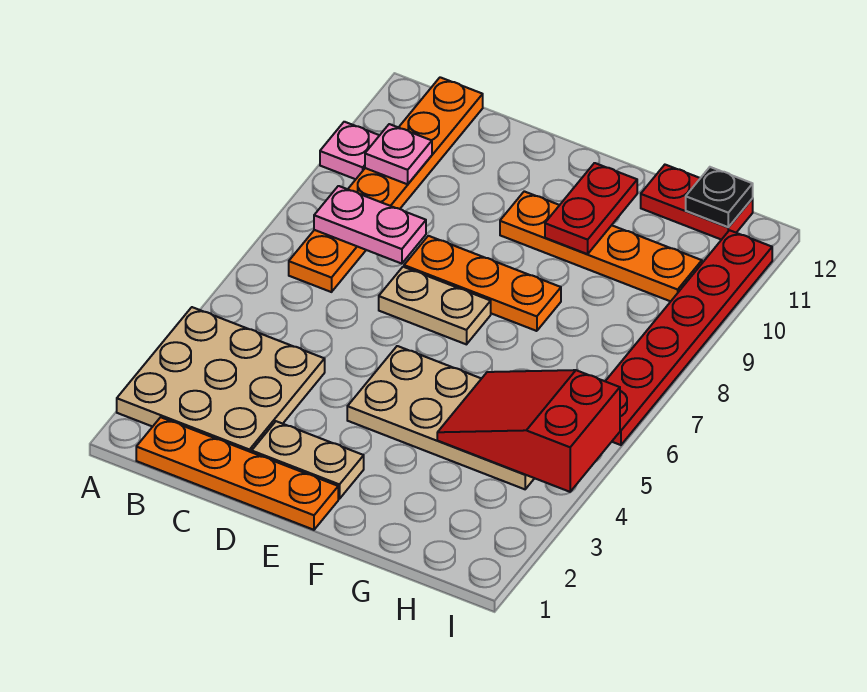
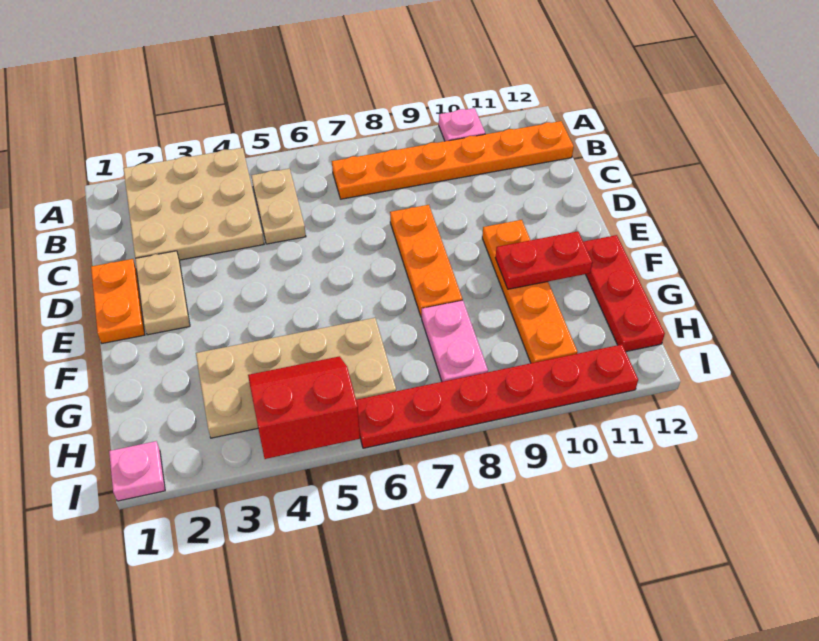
orange 1x4 plate [136,417,338,530] -> orange 1x2 plate [91,259,145,343]
pink 1x2 plate [314,186,426,264] -> pink 1x2 plate moved to [422,300,488,382]
pink 1x1 plate [365,124,432,184] -> pink 1x1 plate moved to [109,441,165,501]
tan 1x2 plate [379,267,491,344] -> tan 1x2 plate moved to [251,169,306,244]
tan 2x4 plate [347,346,534,489] -> tan 2x4 plate turned to [196,318,396,438]
red 2x3 slope [437,370,620,492] -> red 2x2 slope [248,356,360,459]
red 1x2 plate [641,165,753,240] -> red 1x3 plate [583,235,665,352]
black 1x1 plate [686,167,753,227] -> none

